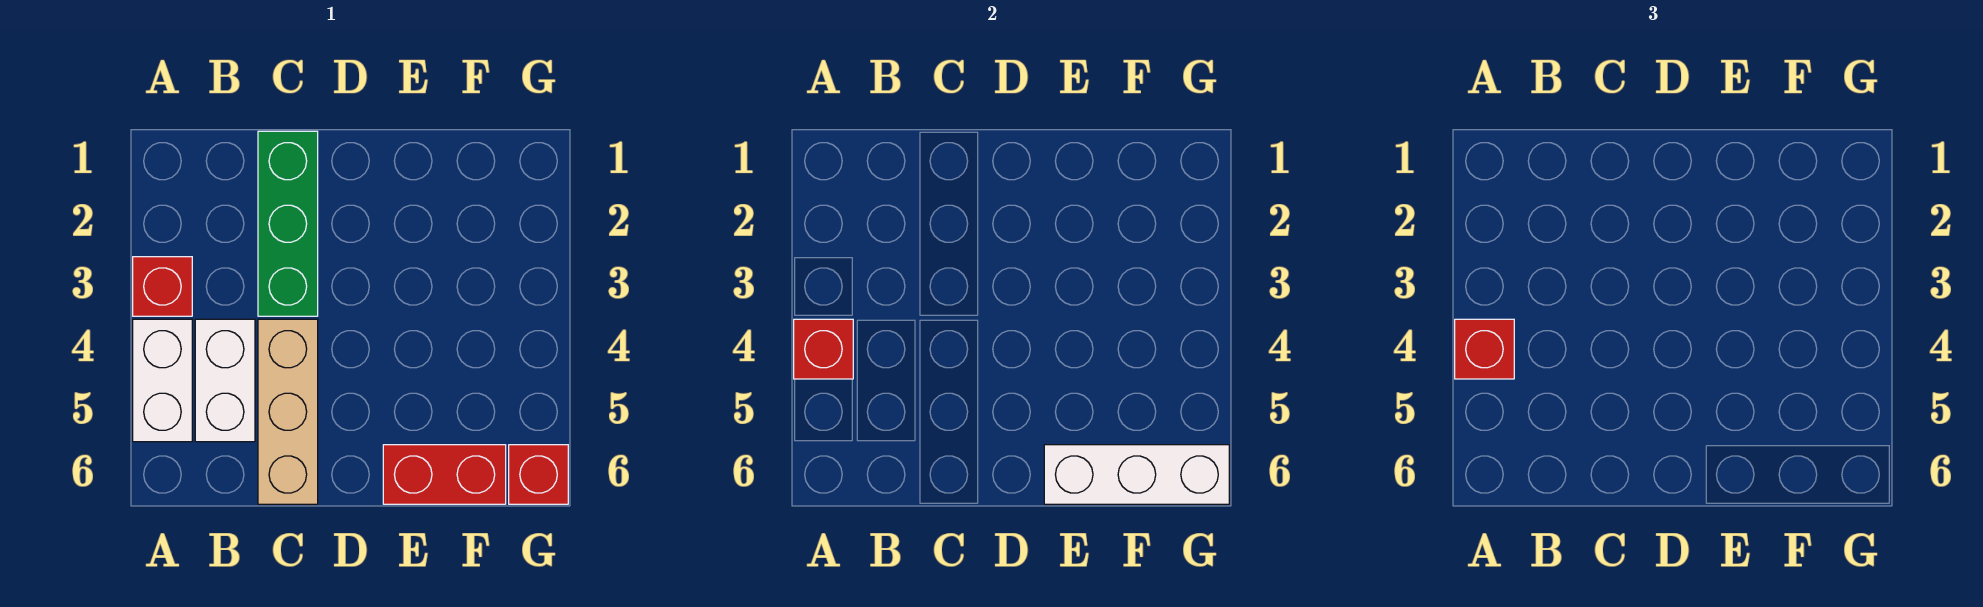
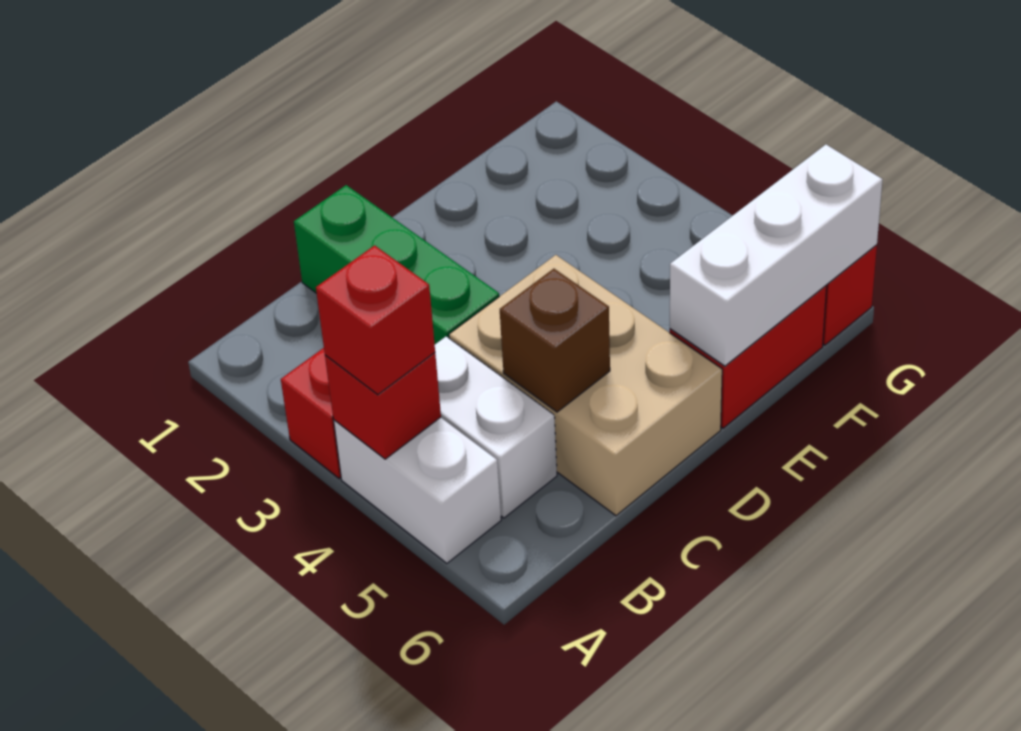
tan 1x3 brick [258,319,318,504] -> tan 2x3 brick [449,255,722,516]
none -> brown 1x1 brick [500,269,610,412]

